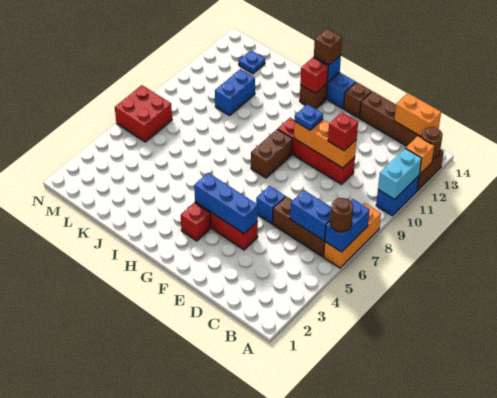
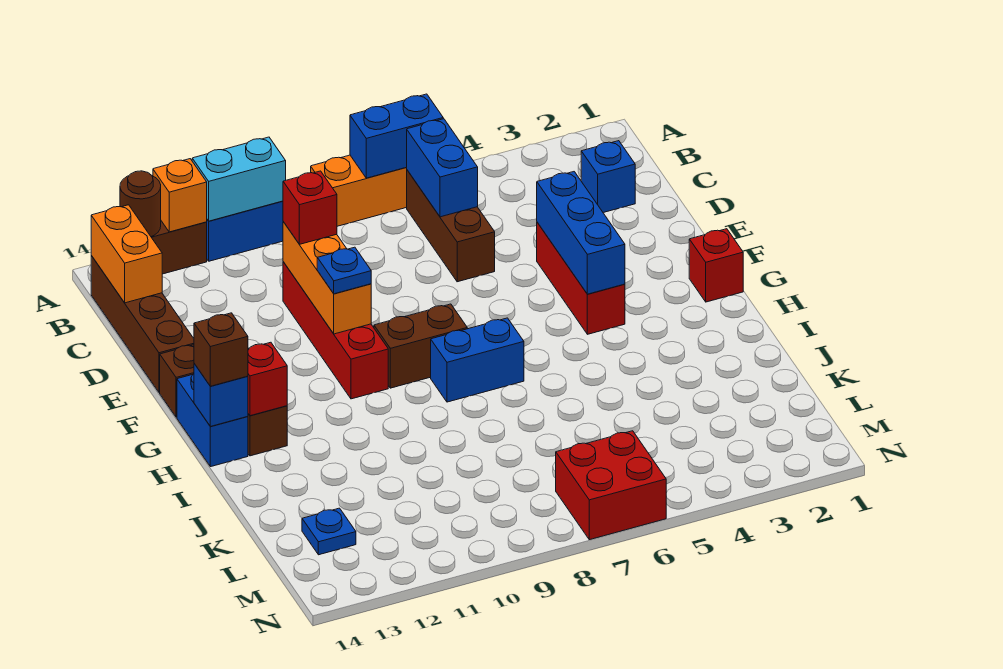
brown 1x1 round brick [330,198,353,232] -> none
blue 1x1 brick [256,186,285,224] -> blue 1x1 brick moved to [581,141,635,213]
red 1x1 brick [181,202,211,241] -> red 1x1 brick moved to [689,229,743,302]
blue 1x2 brick [215,69,255,116] -> blue 1x2 brick moved to [431,318,524,402]

